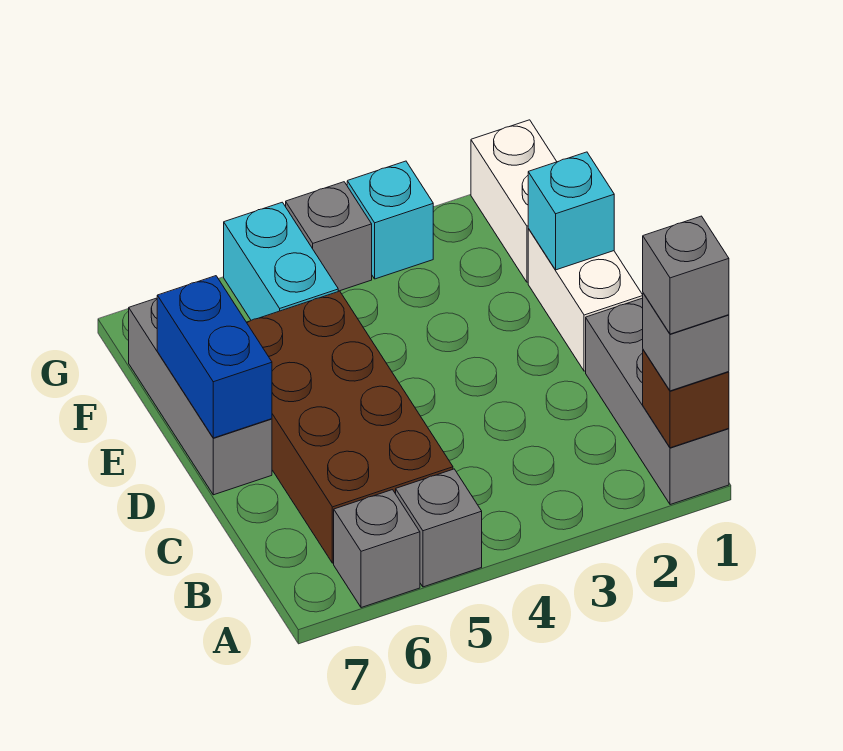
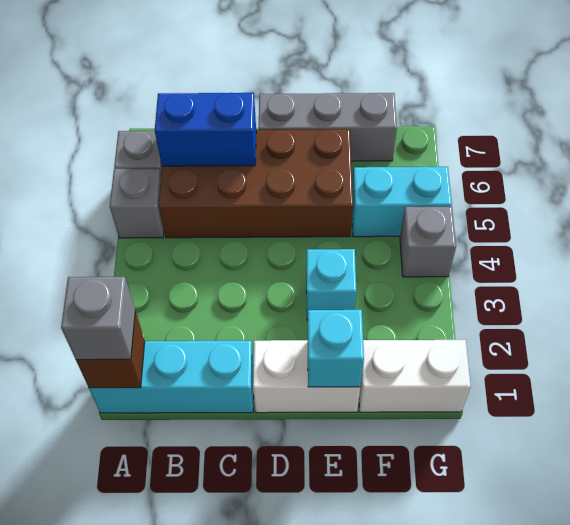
grey 1x3 brick [586,298,729,505] -> cyan 1x3 brick [89,341,254,413]
grey 1x1 brick [643,216,729,334] -> none
blue 1x2 brick [157,276,272,438] -> blue 1x2 brick moved to [155,93,256,166]
cyan 1x1 brick [347,161,433,279] -> cyan 1x1 brick moved to [306,249,357,320]

